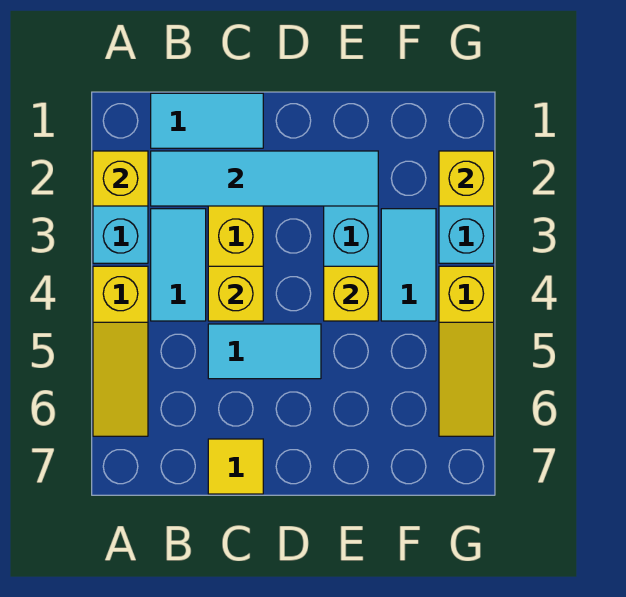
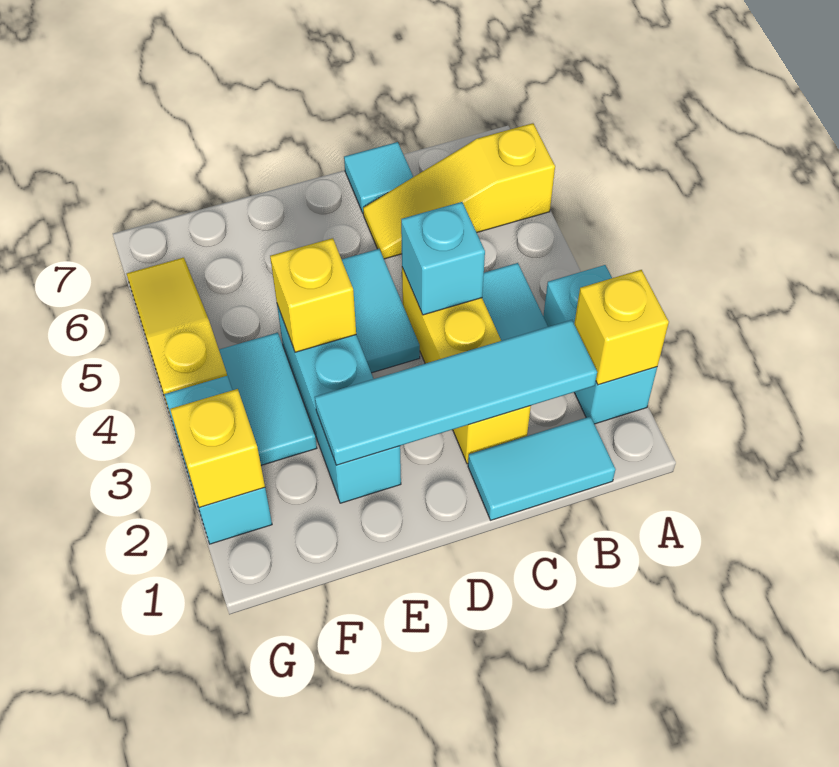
yellow 1x3 slope [93,266,148,436] -> yellow 1x3 slope turned to [363,123,555,259]
yellow 1x1 brick [208,266,263,321] -> cyan 1x1 brick [401,202,485,315]
cyan 1x2 tile [208,324,321,379] -> cyan 1x2 tile turned to [342,249,420,373]
yellow 1x1 tile [208,439,263,494] -> cyan 1x1 tile [344,142,413,213]

